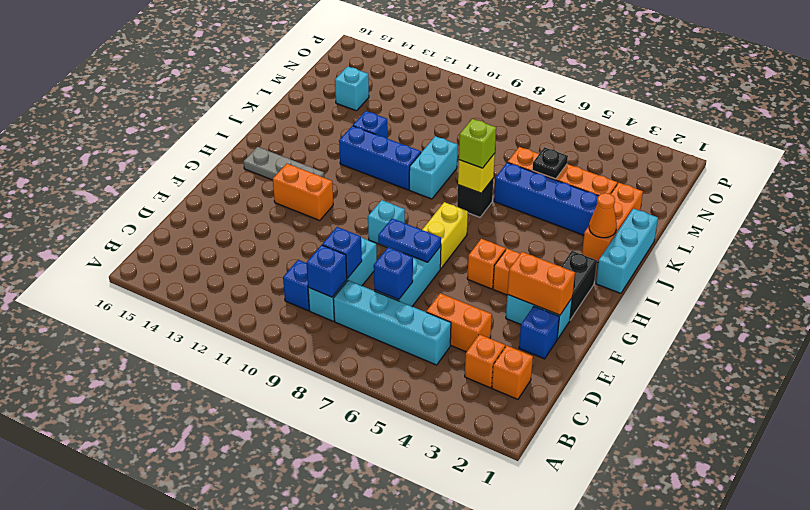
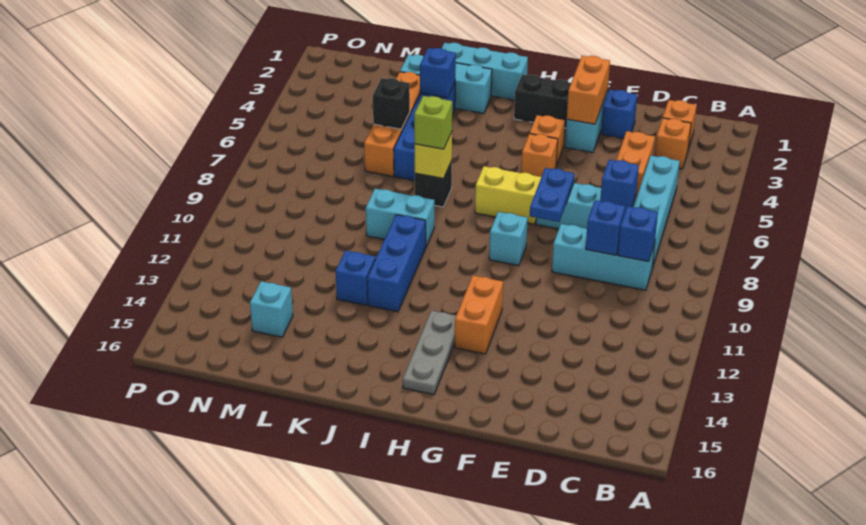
blue 1x1 brick [283,260,309,311] -> blue 1x1 brick moved to [420,48,456,98]
orange 1x3 brick [582,183,643,262] -> cyan 1x3 brick [400,55,492,114]
orange 1x1 cone [589,193,617,238] -> none
black 1x1 plate [532,147,568,179] -> black 1x1 brick [373,78,410,129]

